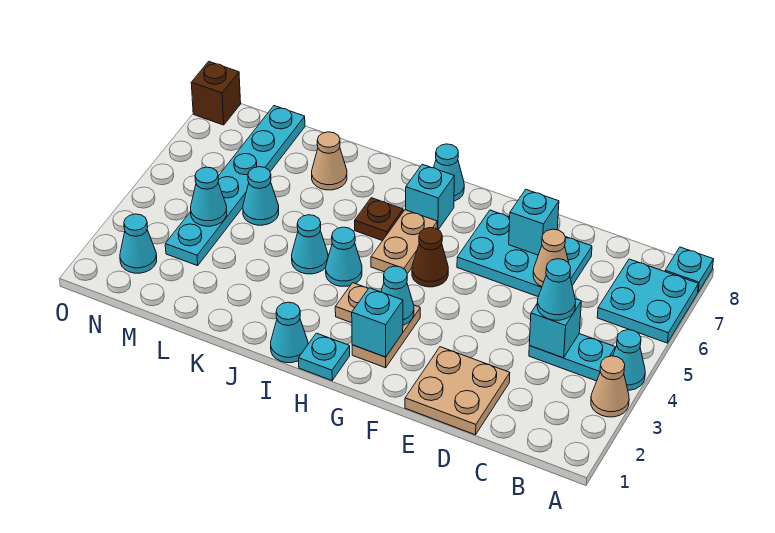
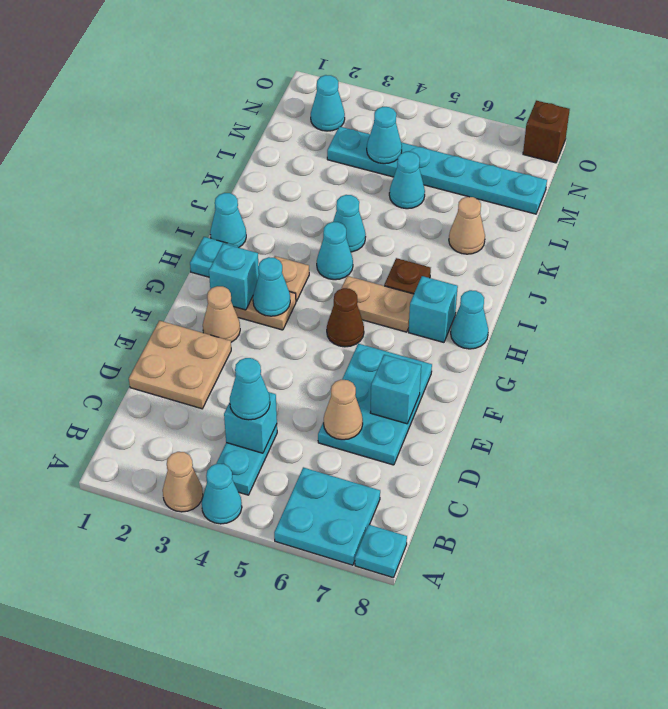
none -> tan 1x1 cone [203,286,240,342]

